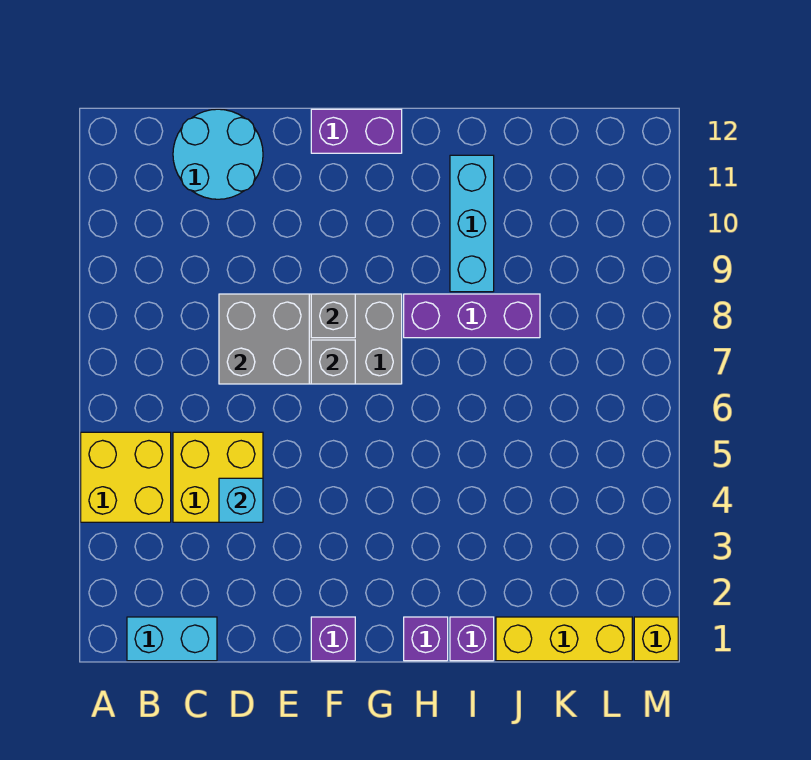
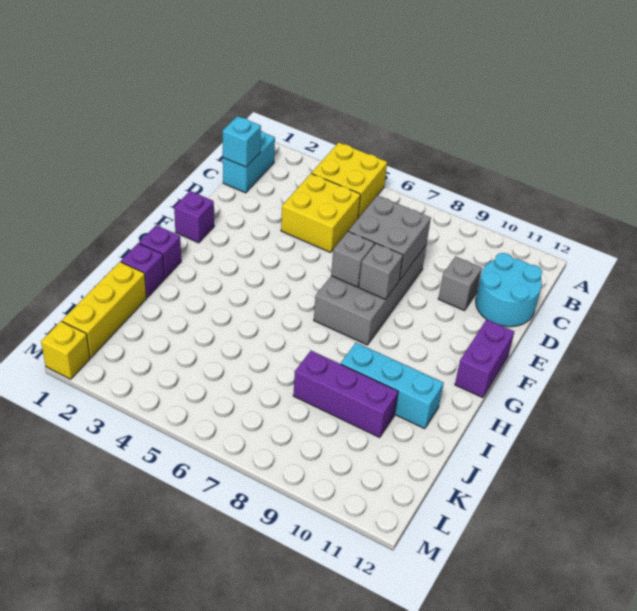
cyan 1x1 brick [219,478,263,522] -> cyan 1x1 brick moved to [223,116,261,167]
none -> grey 1x1 brick [438,257,482,311]
purple 1x3 brick [404,294,540,338] -> purple 1x3 brick turned to [293,351,398,437]

